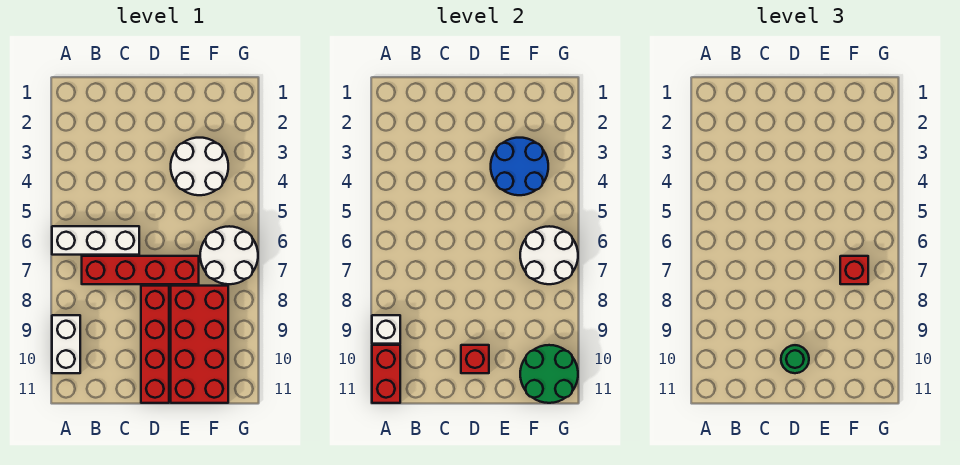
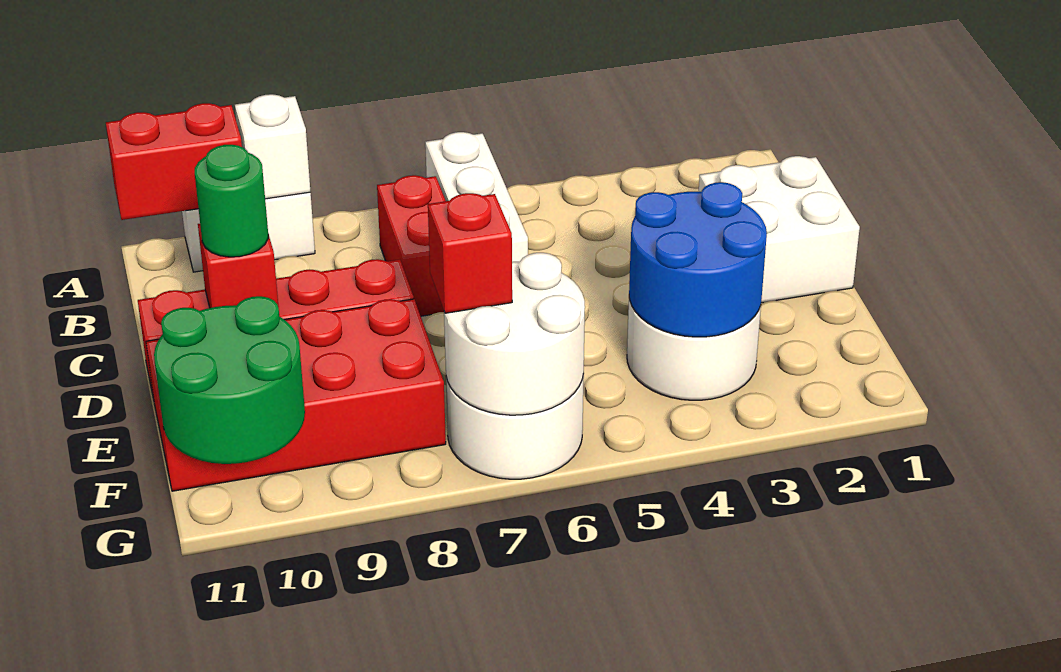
red 1x4 brick [82,256,199,284] -> red 1x2 brick [377,175,446,316]
none -> white 2x2 brick [699,156,860,303]

